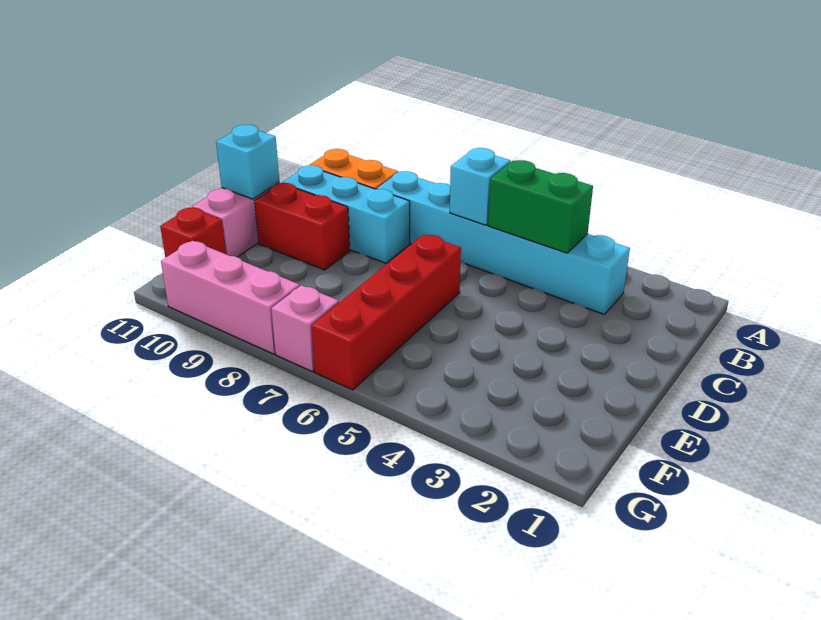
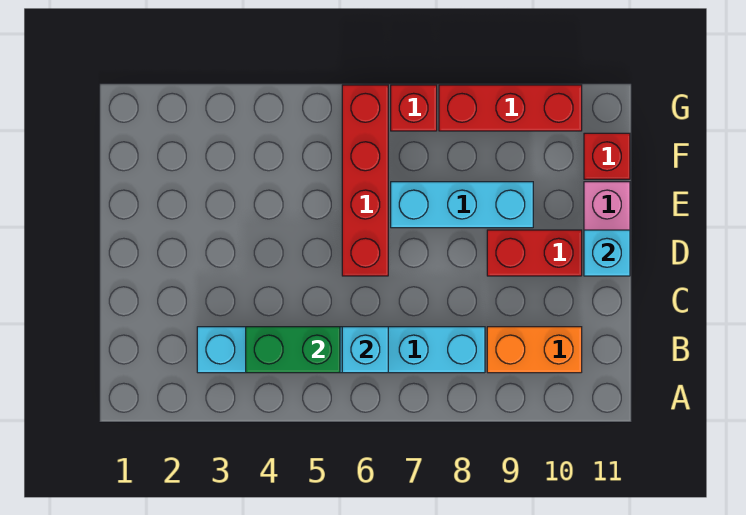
cyan 1x3 brick [282,165,410,263] -> cyan 1x3 brick moved to [391,182,533,228]
pink 1x1 brick [271,285,339,372] -> red 1x1 brick [391,85,437,131]
pink 1x3 brick [161,241,300,354] -> red 1x3 brick [439,85,582,131]

